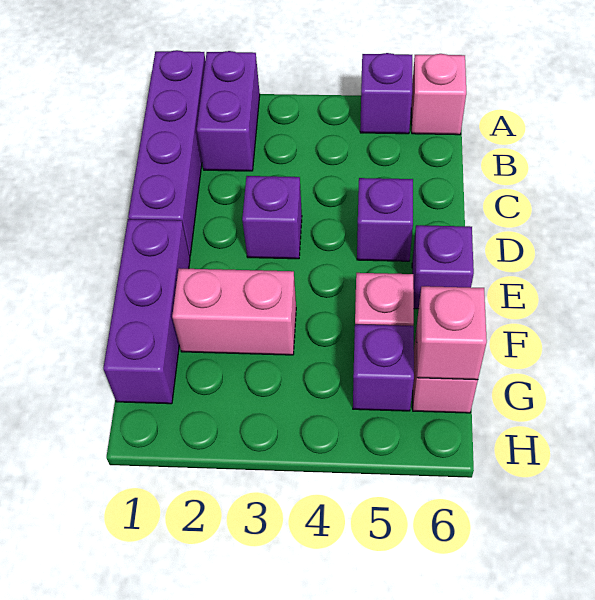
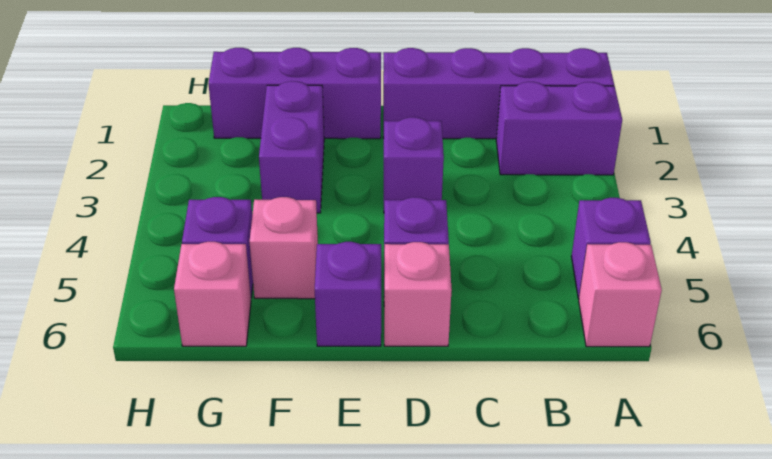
pink 1x2 brick [172,268,296,355] -> purple 1x2 brick [259,81,324,213]
pink 1x1 brick [417,286,487,380] -> pink 1x1 brick moved to [384,242,452,346]

